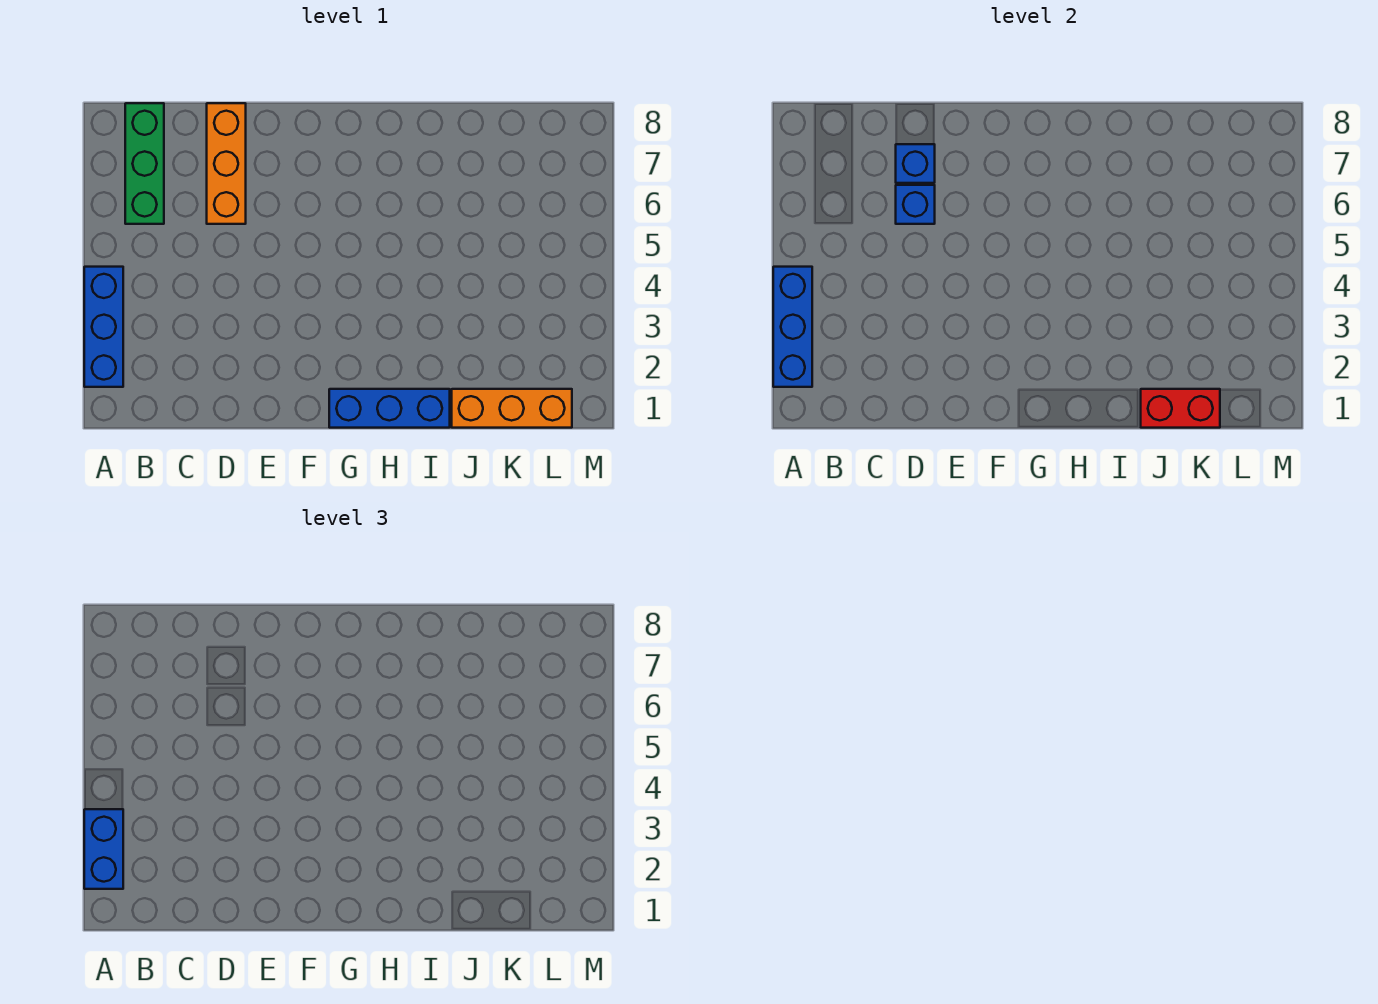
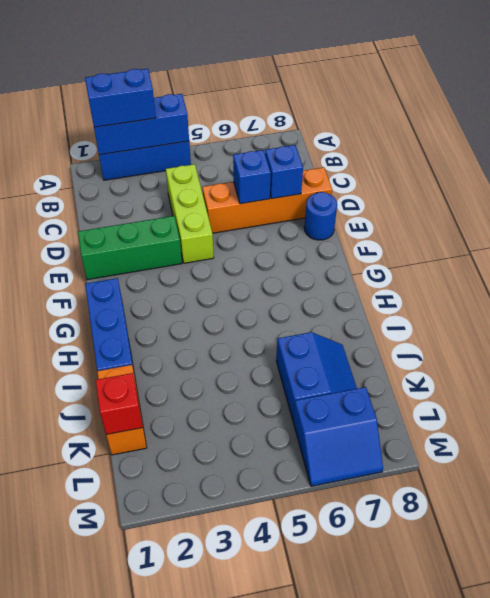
green 1x3 brick [125,103,164,224] -> green 1x3 brick moved to [78,216,182,280]
none -> lime 1x3 brick [166,164,214,263]
orange 1x3 brick [207,103,246,224] -> orange 1x4 brick [202,167,332,233]
none -> blue 1x1 round brick [304,192,337,240]
orange 1x3 brick [452,389,572,428] -> orange 1x2 brick [97,365,147,455]
red 1x2 brick [1141,389,1220,428] -> red 1x1 brick [96,373,143,435]
none -> blue 2x2 slope [276,332,357,419]
none -> blue 2x2 slope [293,387,383,486]

